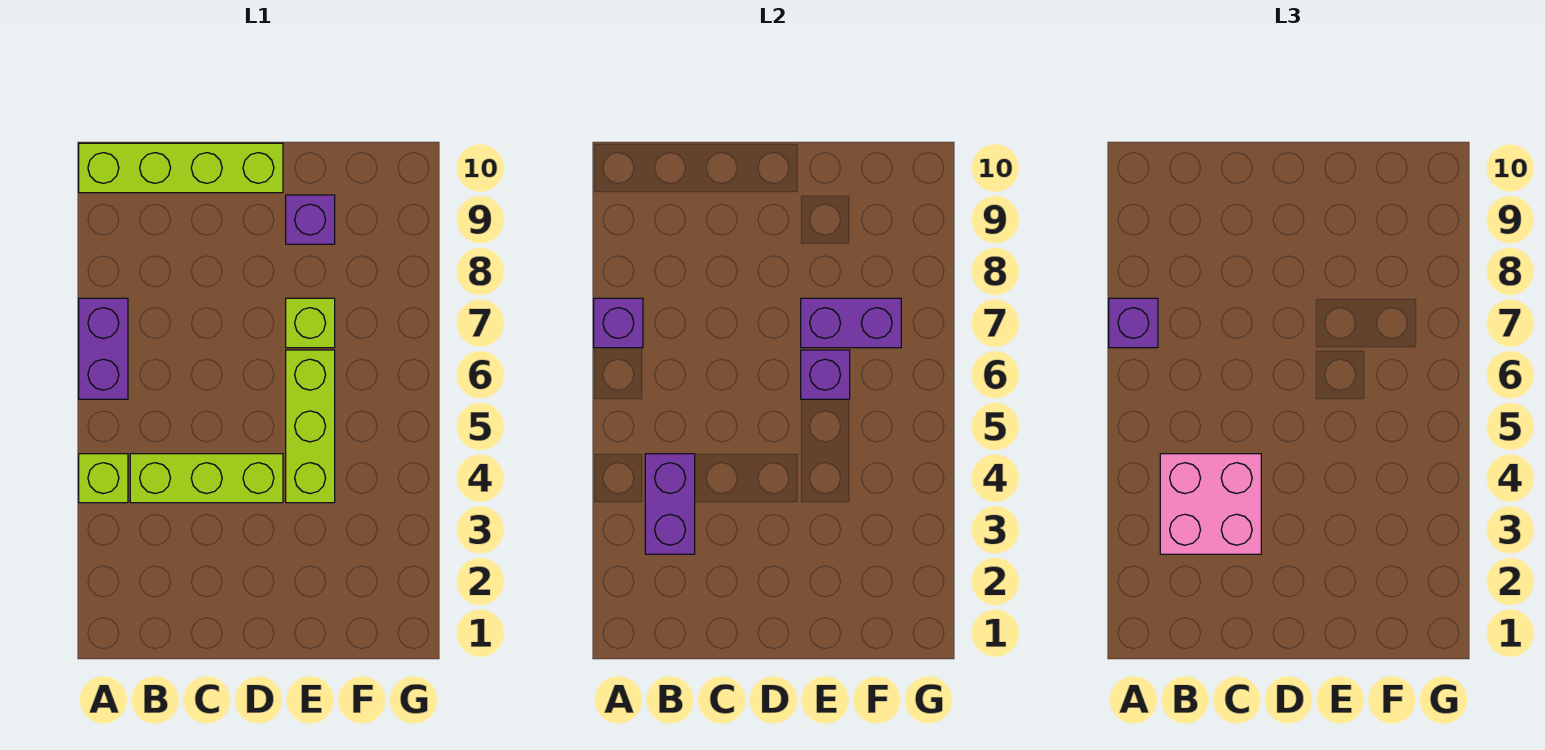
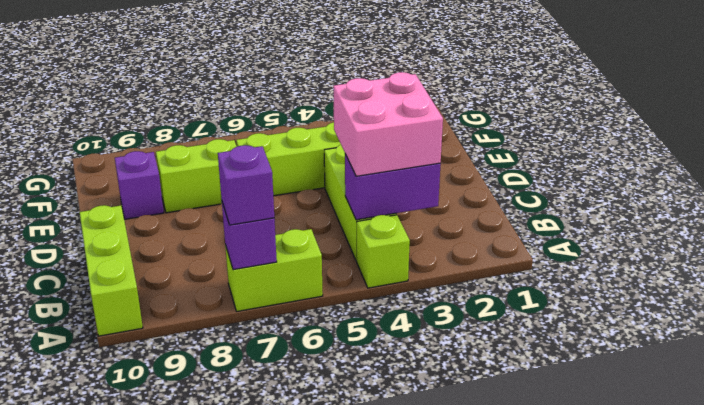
purple 1x2 brick [79,298,128,399] -> lime 1x2 brick [225,229,323,311]
lime 1x4 brick [79,143,283,193] -> lime 1x3 brick [80,205,143,336]
purple 1x1 brick [801,350,850,399] -> none
lime 1x1 brick [286,298,335,348] -> lime 1x2 brick [156,139,237,213]
purple 1x2 brick [801,298,901,348] -> none

